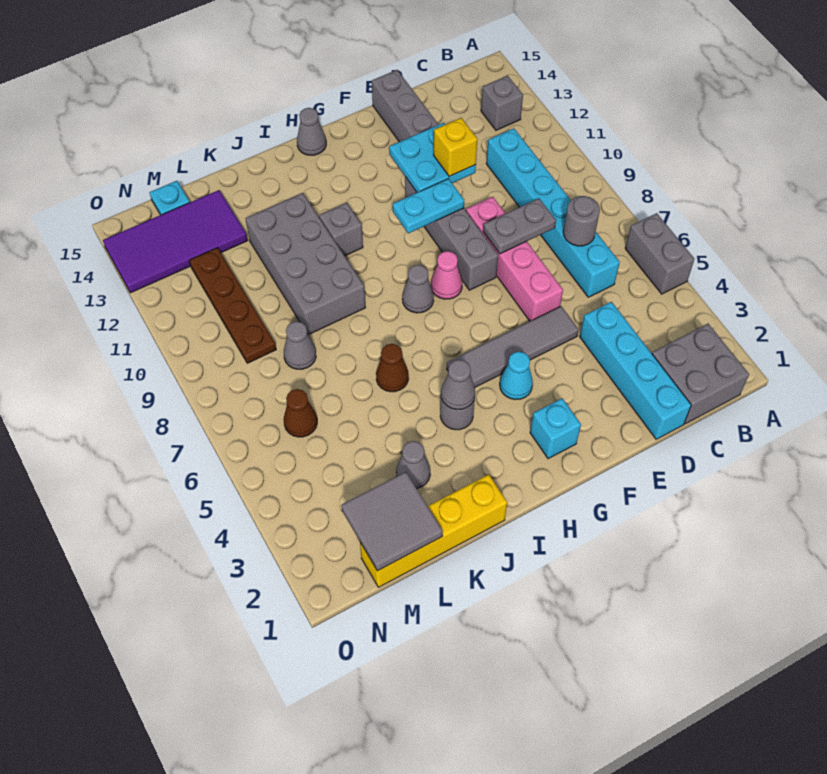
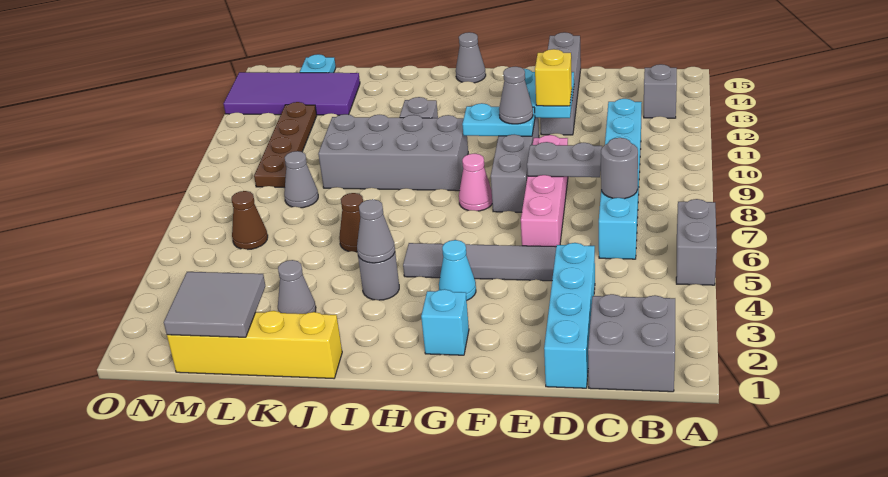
grey 1x1 cone [402,265,434,313] -> grey 1x1 cone moved to [499,67,533,124]
grey 2x4 brick [246,193,365,335] -> grey 2x4 brick turned to [318,114,468,191]

